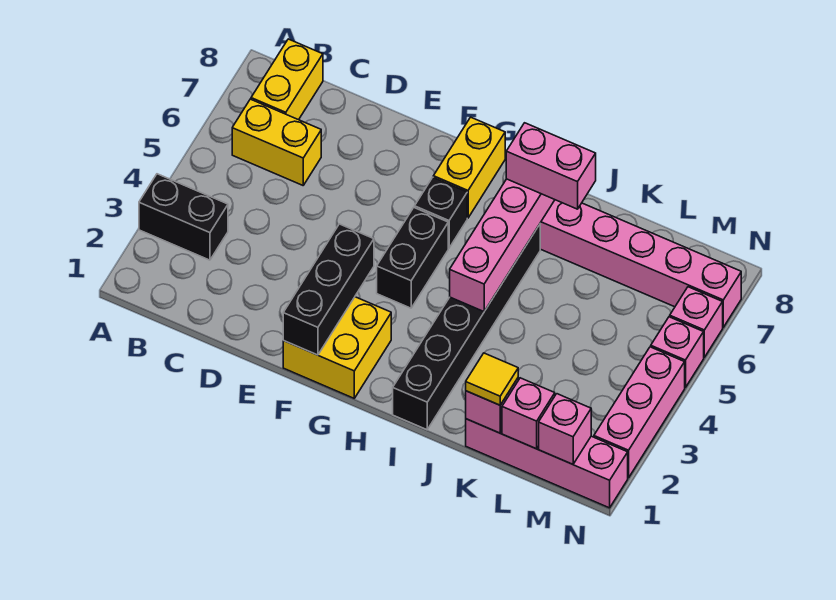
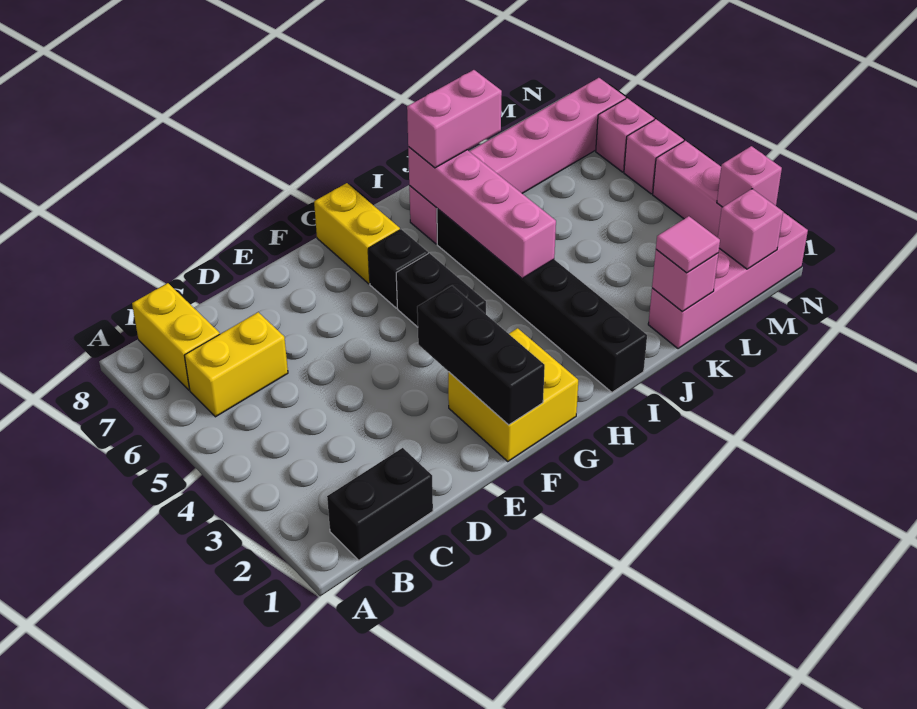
black 1x2 brick [139,174,228,260] -> black 1x2 brick moved to [327,448,433,560]
yellow 1x1 tile [466,353,518,405] -> pink 1x1 tile [656,216,720,273]
pink 1x1 brick [502,378,555,449] -> pink 1x1 brick moved to [717,146,782,207]

